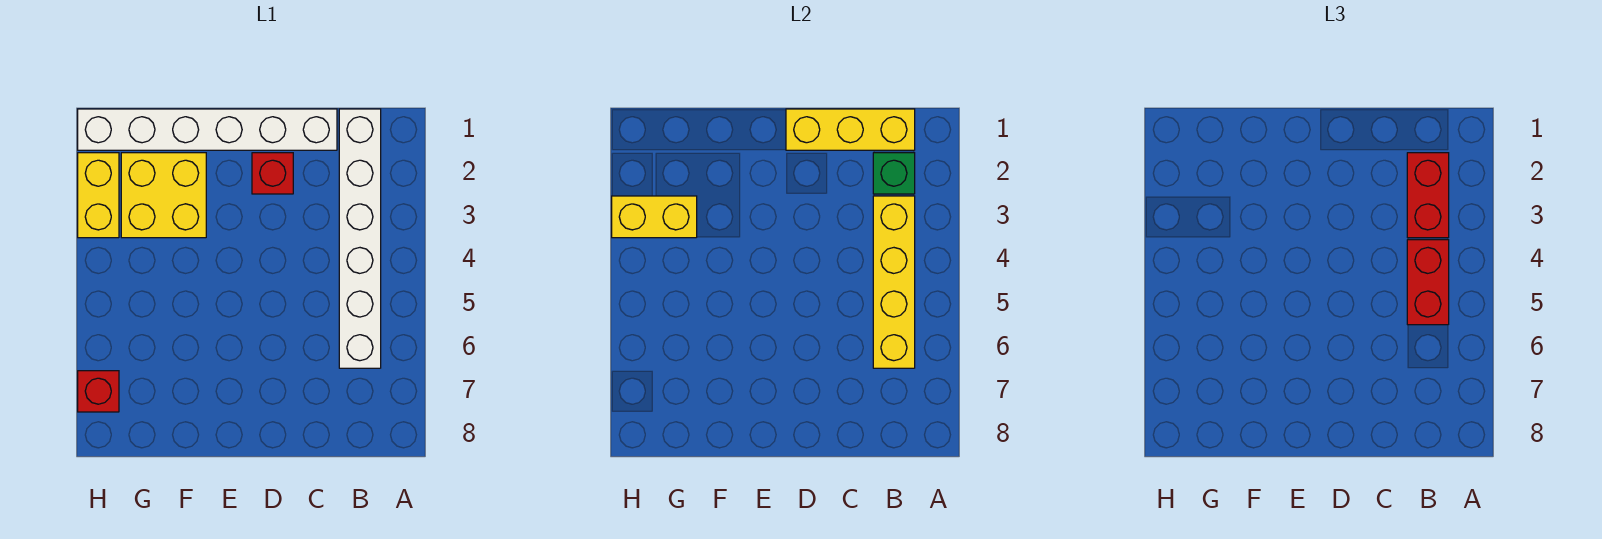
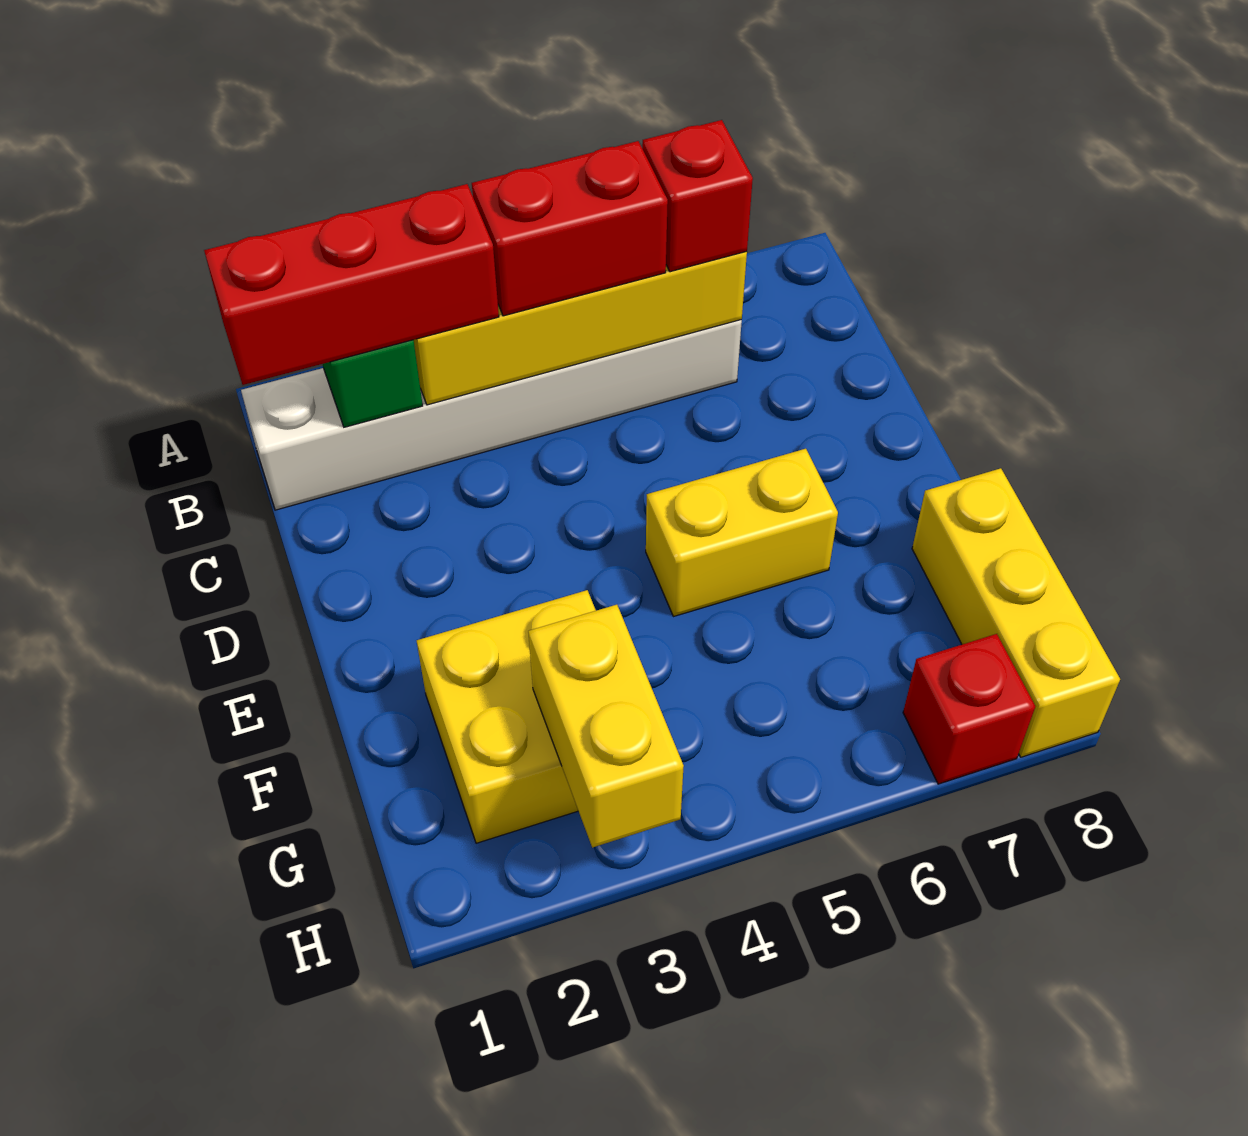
yellow 1x3 brick [786,109,915,150] -> yellow 1x3 brick moved to [912,468,1120,757]
red 1x2 brick [1407,153,1449,238] -> red 1x3 brick [204,184,499,385]
white 1x6 brick [78,109,337,150] -> none
red 1x1 brick [252,153,293,194] -> red 1x1 brick moved to [642,120,753,272]
yellow 1x2 brick [78,153,119,238] -> yellow 1x2 brick moved to [646,449,838,617]

